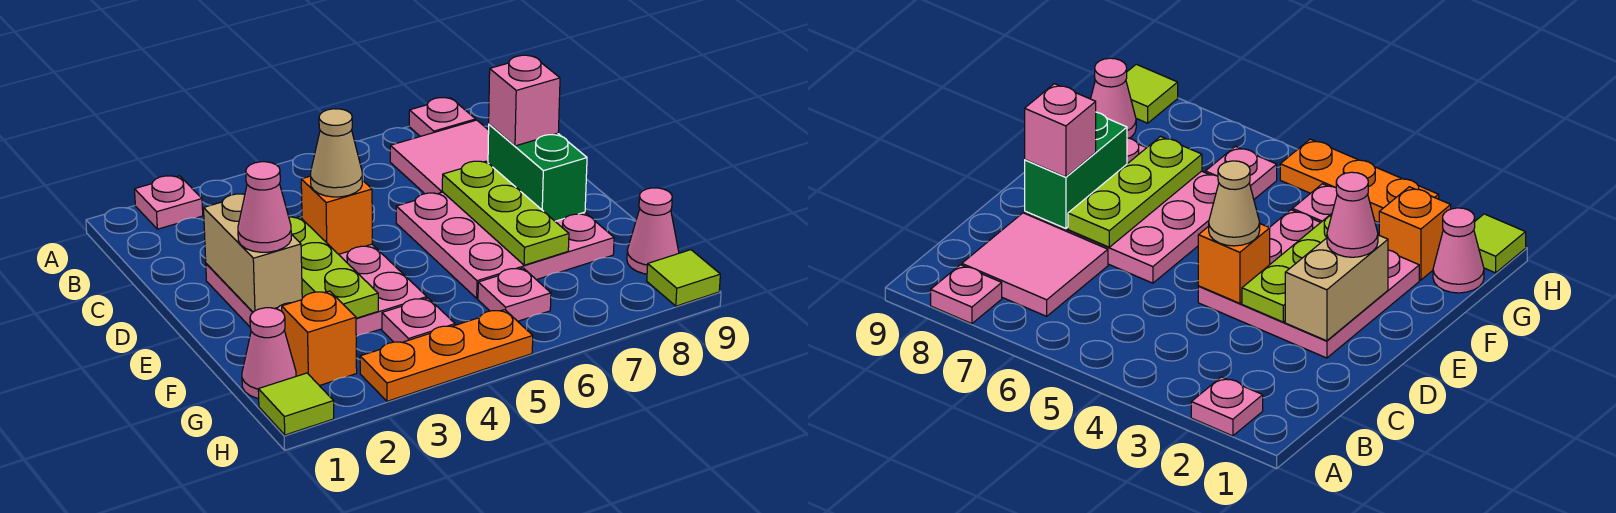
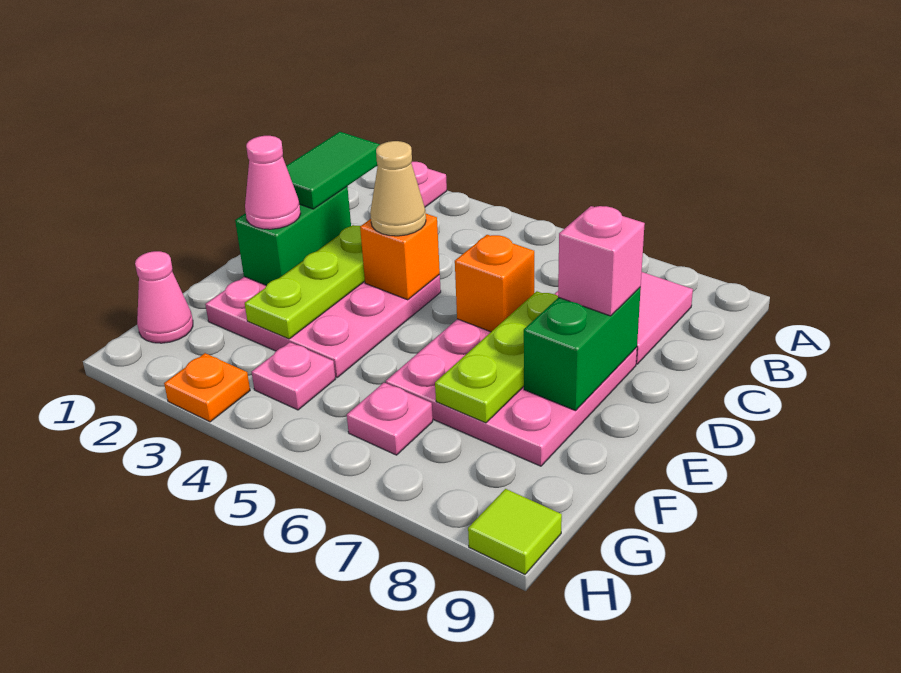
pink 1x1 plate [409,98,476,136] -> none
none -> green 1x2 tile [286,132,380,209]
tan 1x2 brick [204,194,302,312] -> green 1x2 brick [235,187,351,285]
orange 1x1 brick [282,291,357,386] -> orange 1x1 brick moved to [455,235,534,332]
pink 1x1 cone [627,188,679,274] -> none
lime 1x1 tile [258,373,334,435] -> none
orange 1x3 plate [360,310,533,401] -> orange 1x1 plate [164,353,250,422]

